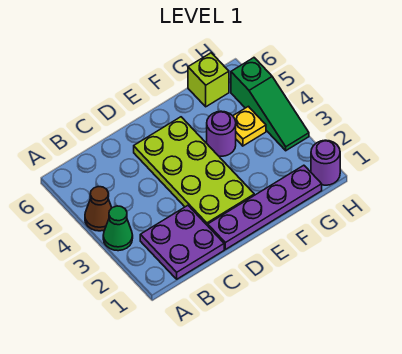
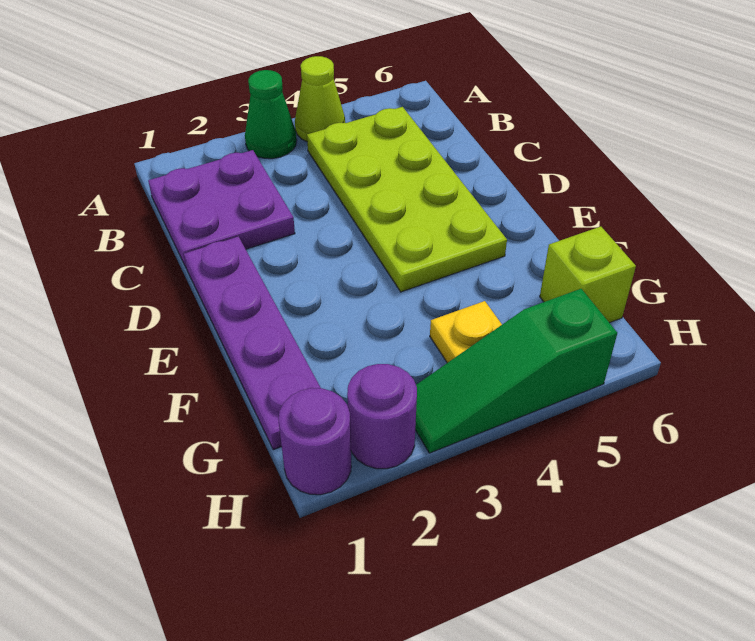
brown 1x1 cone [85,187,112,231] -> lime 1x1 cone [295,56,345,142]
lime 2x4 plate [134,117,254,226] -> lime 2x4 plate turned to [307,107,507,292]
purple 1x1 round brick [207,111,236,156] -> purple 1x1 round brick moved to [347,364,417,469]

